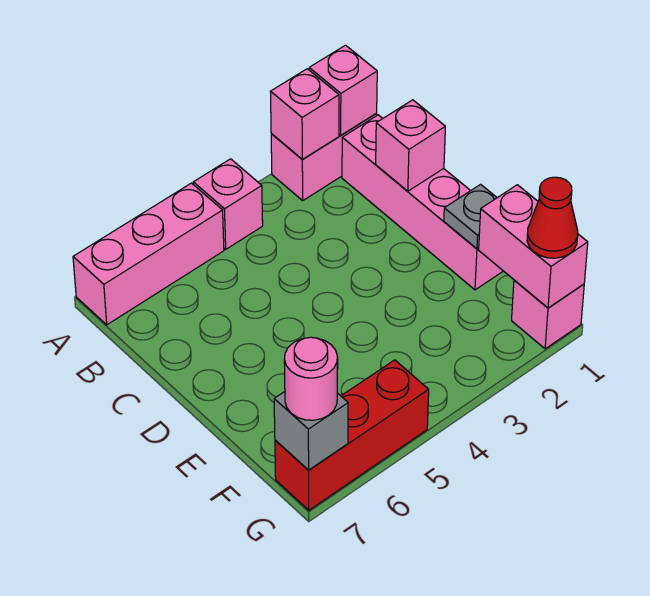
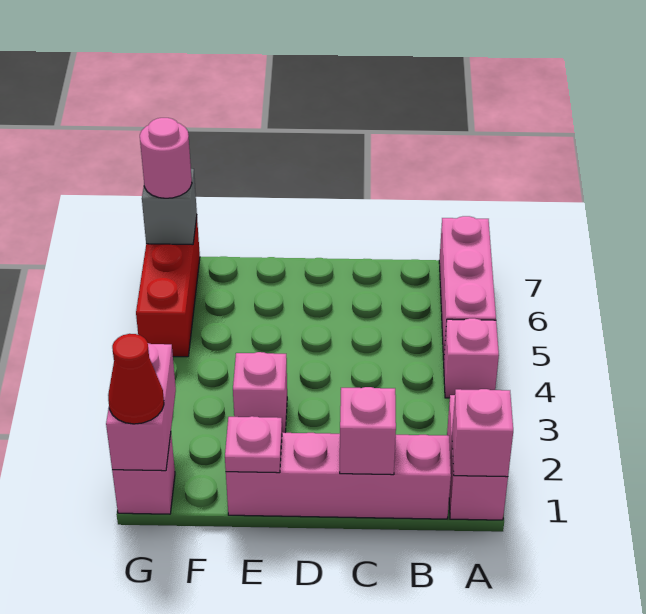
pink 1x1 brick [270,69,339,160] -> pink 1x1 brick moved to [233,352,287,433]
grey 1x1 plate [444,184,497,249] -> pink 1x1 plate [225,416,282,473]
pink 1x2 brick [479,185,588,308] -> pink 1x2 brick turned to [106,343,176,471]

